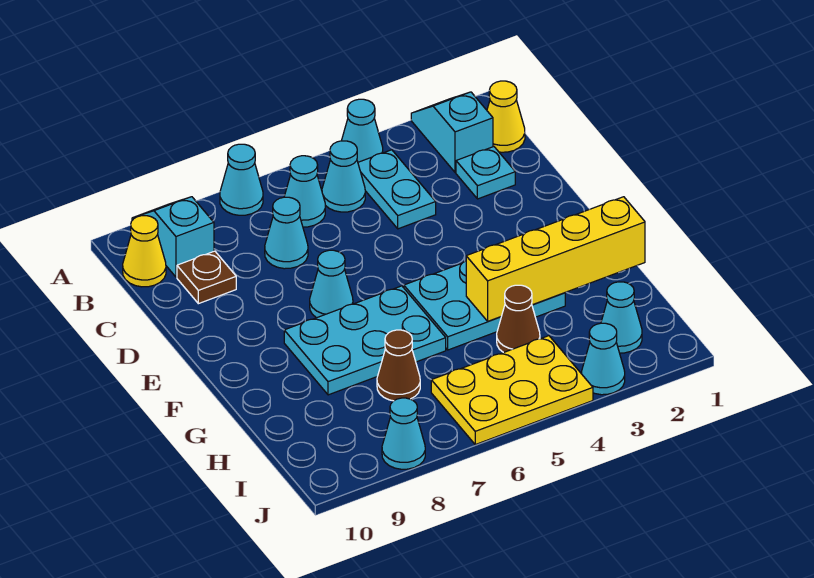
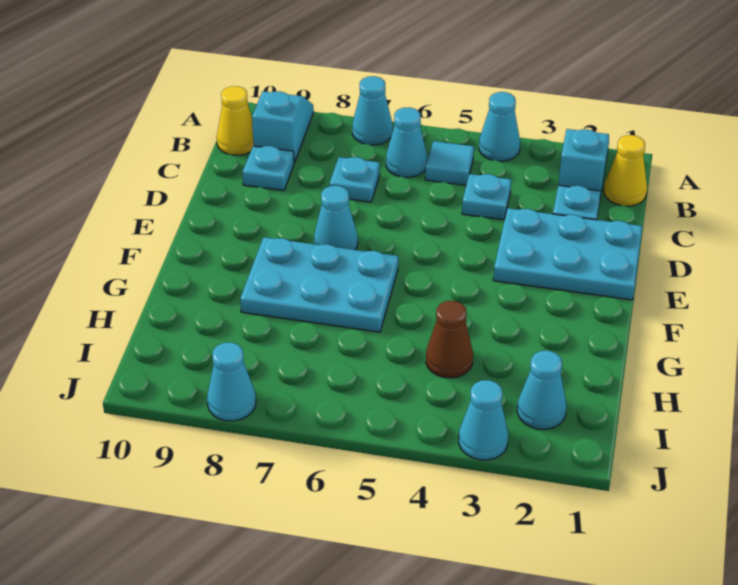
cyan 1x2 plate [358,150,436,229] -> cyan 1x1 plate [462,174,511,220]
cyan 1x1 cone [322,141,365,212] -> cyan 1x1 tile [425,141,474,185]
cyan 1x1 cone [265,197,308,269] -> cyan 1x1 plate [329,157,380,202]
brown 1x1 plate [177,251,236,304] -> cyan 1x1 plate [242,146,294,191]
cyan 2x3 plate [404,261,565,350] -> cyan 2x3 plate moved to [493,208,642,300]
yellow 1x4 brick [466,197,645,321] -> none
brown 1x1 cone [377,330,420,401] -> none
yellow 2x3 plate [431,336,593,445] -> none

